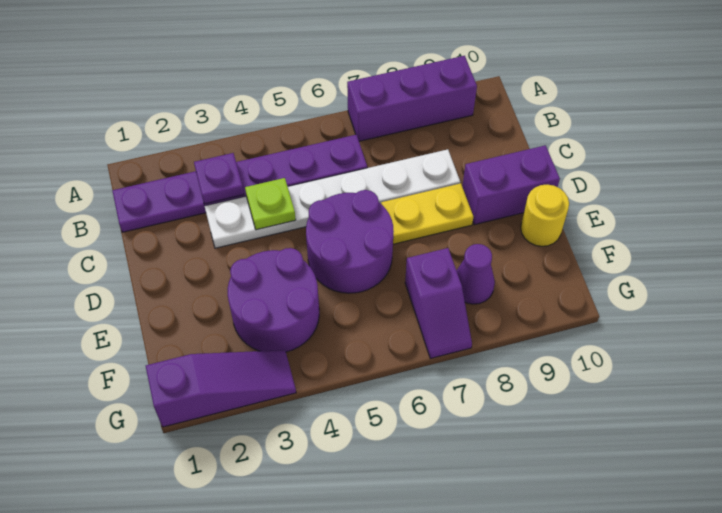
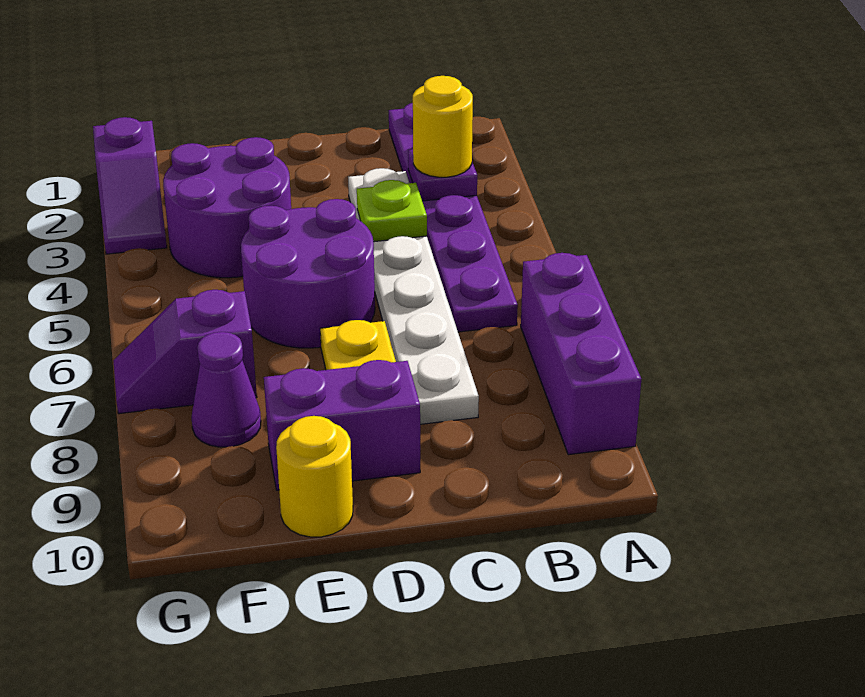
none -> yellow 1x1 round brick [413,76,473,177]
purple 1x2 brick [462,145,560,225] -> purple 1x2 brick turned to [264,360,420,490]
purple 1x3 slope [146,350,296,427] -> purple 1x2 slope [93,117,167,254]

